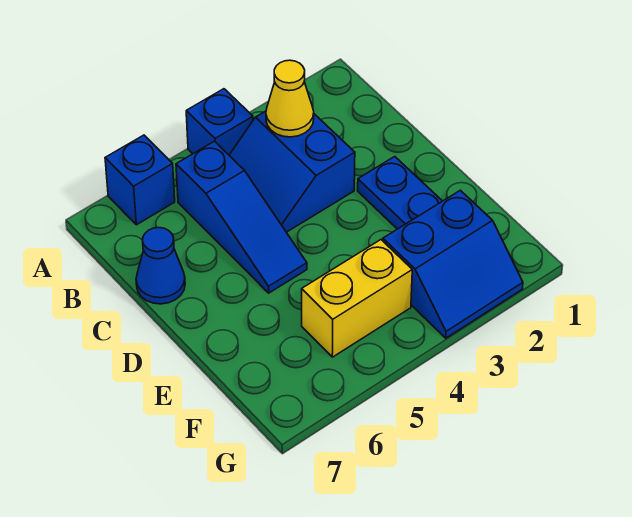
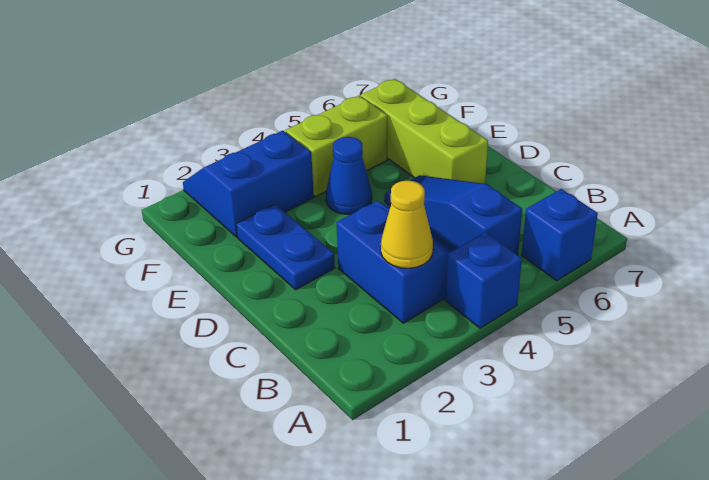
blue 1x1 cone [136,228,185,304] -> blue 1x1 cone moved to [326,137,372,214]
none -> lime 1x3 brick [361,79,488,184]
yellow 1x2 brick [302,240,412,357] -> lime 1x2 brick [285,96,387,197]

